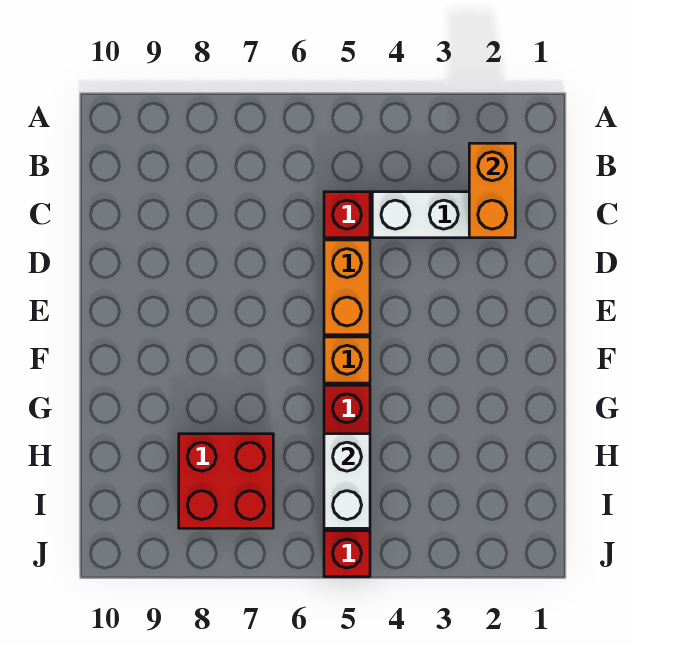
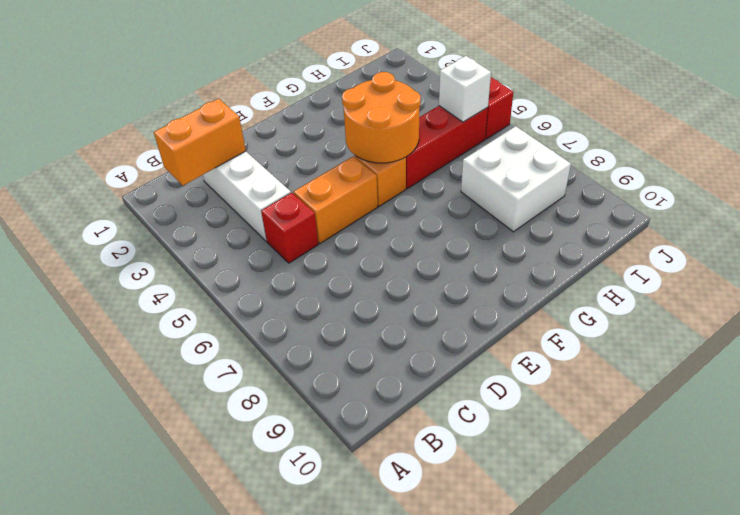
none -> orange 2x2 round brick [342,72,421,163]
white 1x2 brick [324,434,370,528] -> white 1x1 brick [439,56,491,122]
red 2x2 brick [179,434,273,528] -> white 2x2 brick [461,126,571,232]

